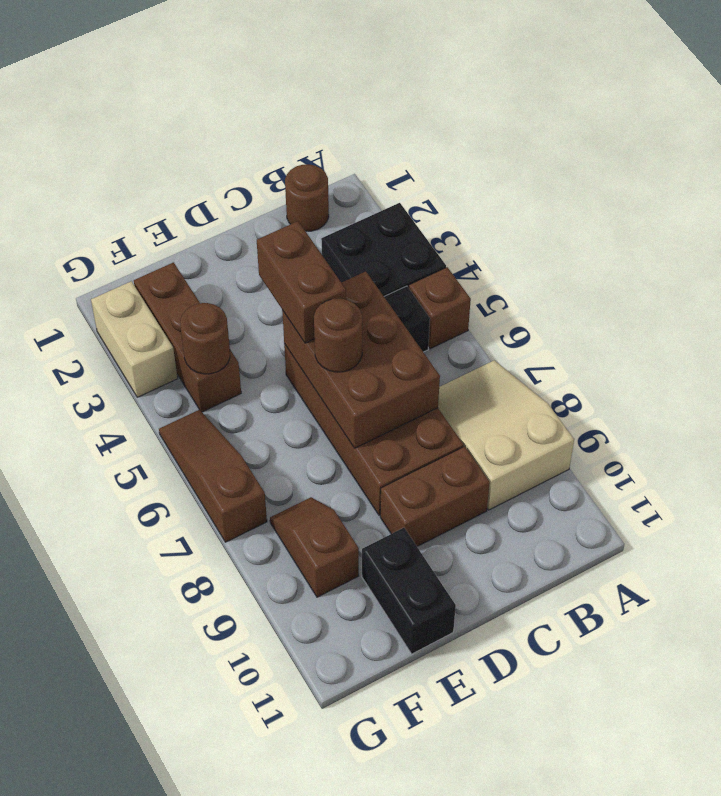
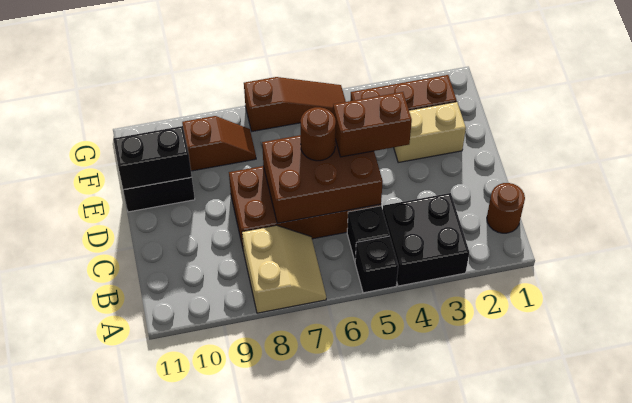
brown 1x1 brick [409,267,471,349] -> black 1x1 brick [355,236,398,293]
tan 2x3 slope [438,360,574,510] -> tan 2x2 slope [242,225,326,313]
brown 1x2 brick [380,446,490,546] -> none
none -> black 1x2 brick [114,126,192,190]
brown 1x1 round brick [180,303,230,374] -> none
tan 1x2 brick [91,281,178,397] -> tan 1x2 brick moved to [394,102,466,163]

